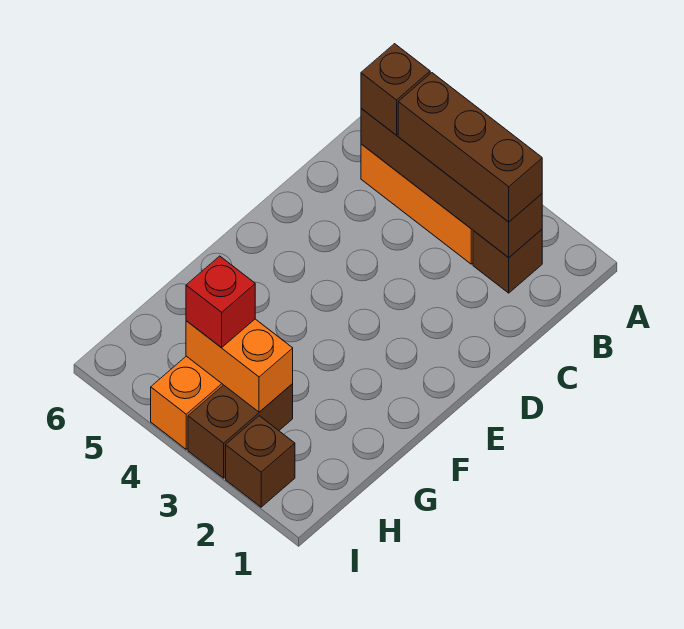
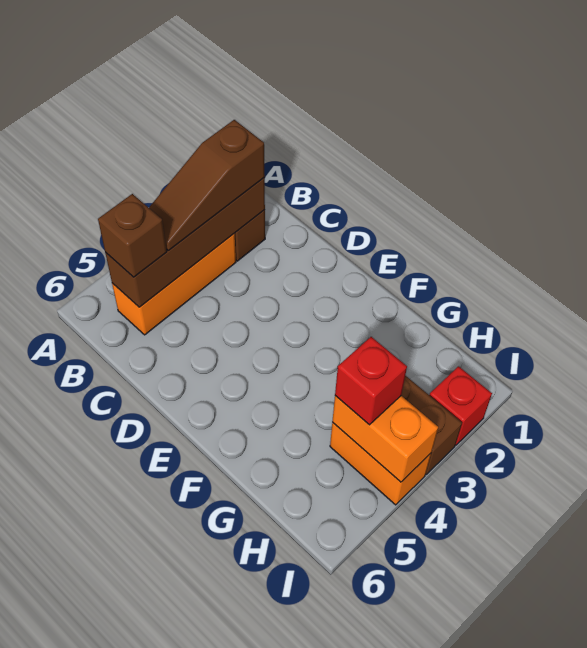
brown 1x3 brick [398,73,542,222] -> brown 1x3 slope [149,120,265,250]
orange 1x2 brick [186,319,293,412] -> orange 1x2 brick turned to [332,396,438,482]
brown 1x1 brick [226,416,295,507] -> red 1x1 brick [430,366,492,445]

